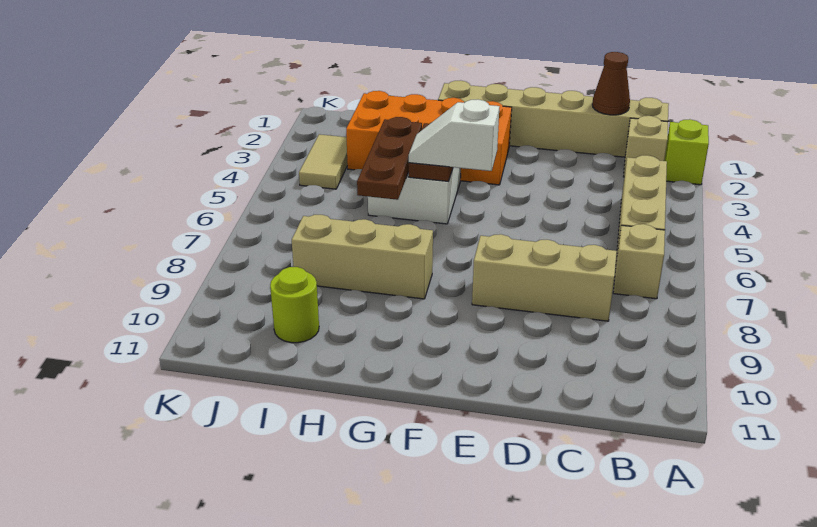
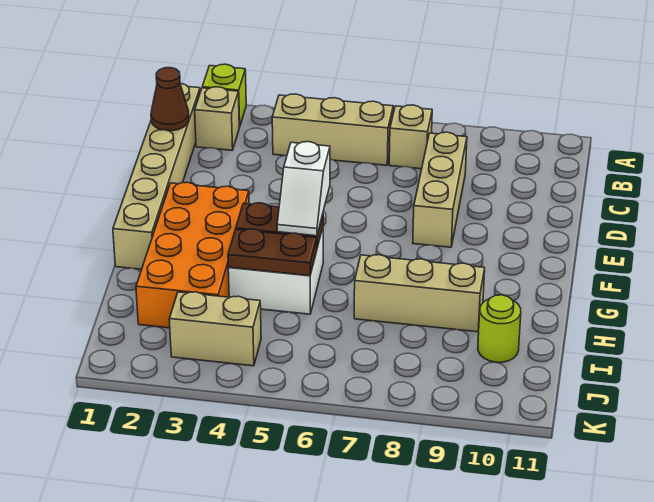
tan 1x3 brick [292,215,433,299] -> tan 1x3 brick turned to [354,255,485,332]
brown 1x3 plate [357,117,422,200] -> brown 1x2 plate [228,229,317,276]
tan 1x2 tile [299,134,348,189] -> tan 1x2 brick [169,292,261,366]

